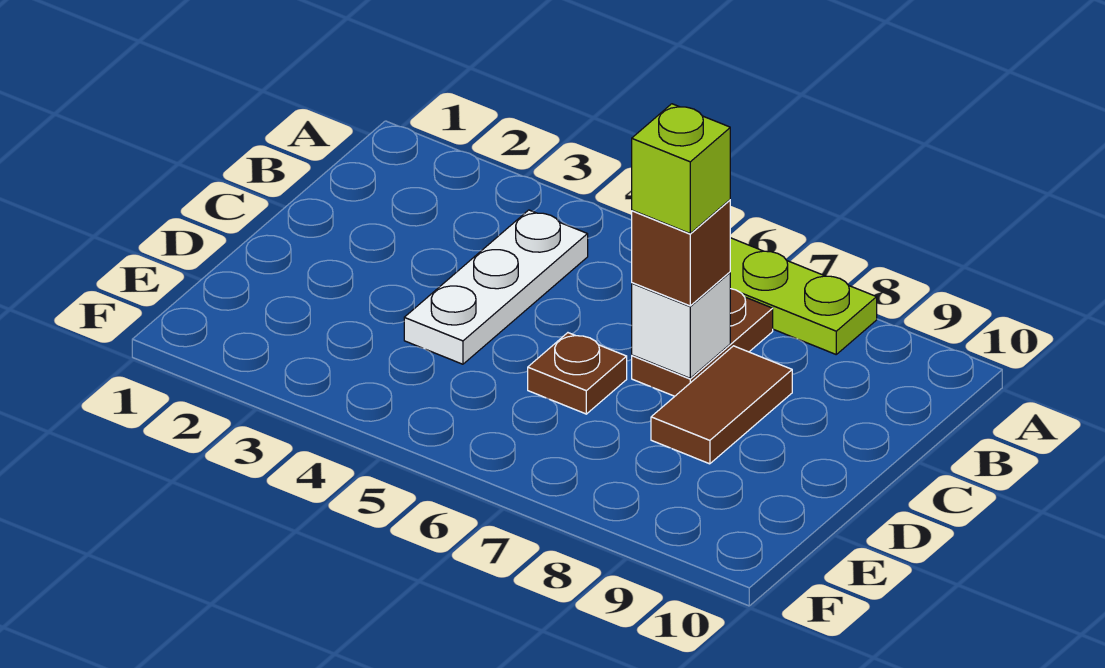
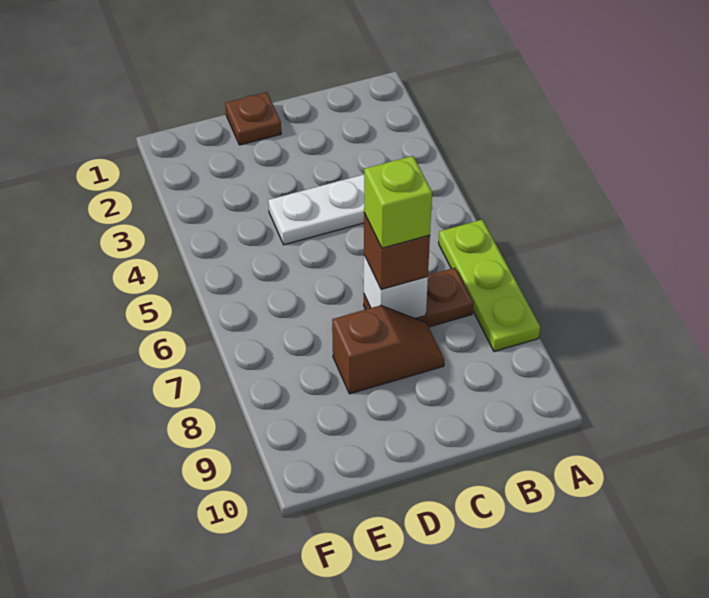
brown 1x2 tile [651,346,792,464] -> brown 1x2 slope [332,305,444,394]
brown 1x1 plate [528,333,627,414] -> brown 1x1 plate moved to [225,92,281,145]

